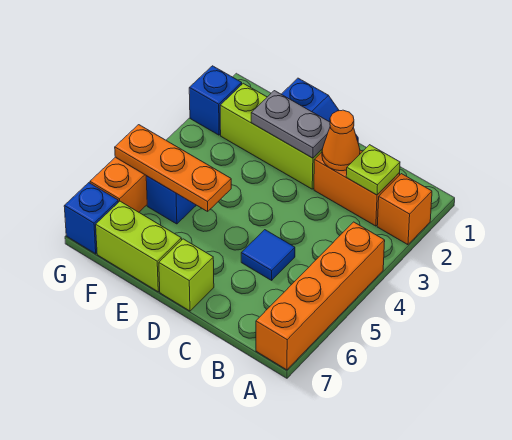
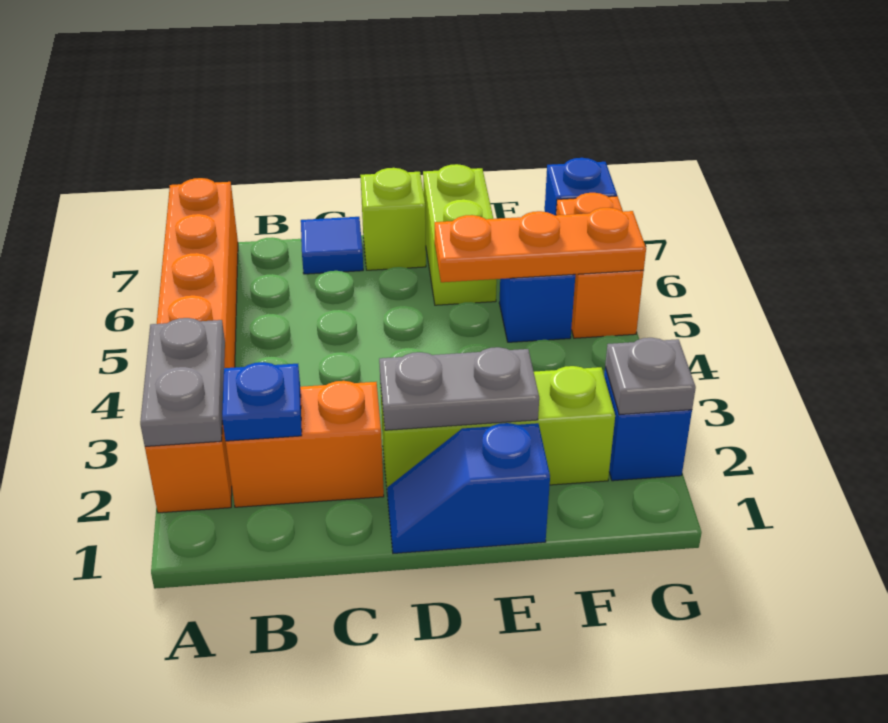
none -> grey 1x2 plate [140,318,225,446]
lime 1x1 plate [346,145,400,195] -> blue 1x1 plate [222,362,302,441]
orange 1x1 cone [322,110,360,171] -> none
blue 1x1 tile [241,230,295,280] -> blue 1x1 tile moved to [301,217,363,274]
lime 1x2 brick [96,201,182,292] -> lime 1x2 brick turned to [423,164,497,305]
none -> grey 1x1 plate [605,338,696,415]

